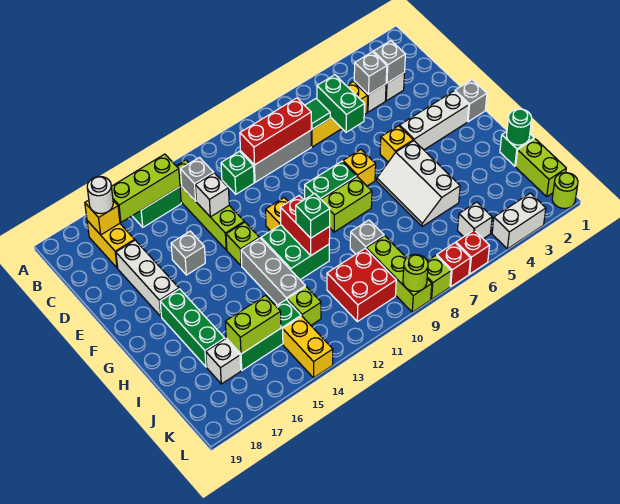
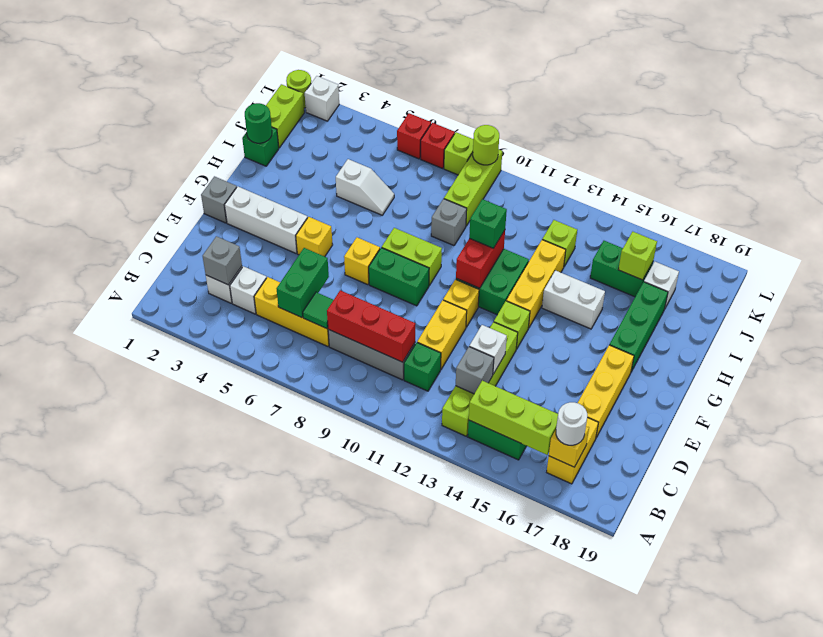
grey 1x1 brick [354,52,387,95] -> none
white 1x3 brick [116,240,179,317] -> yellow 1x3 brick [578,345,634,437]
grey 1x1 brick [171,231,205,275] -> none
white 2x3 slope [377,141,460,226] -> white 1x2 slope [336,159,394,215]
grey 1x3 brick [241,238,305,305] -> yellow 1x3 brick [506,240,566,328]
red 2x2 brick [327,248,396,322] -> none
green 1x3 brick [226,300,301,370] -> green 1x2 brick [590,241,653,297]
lime 1x2 brick [225,295,281,354] -> lime 1x1 brick [618,232,657,280]
white 1x1 brick [458,202,492,239] -> white 1x1 brick moved to [305,76,339,121]
yellow 1x2 brick [283,316,333,378] -> yellow 1x2 brick moved to [417,300,467,369]
white 1x2 brick [492,193,546,249] -> white 1x2 brick moved to [542,270,605,329]

